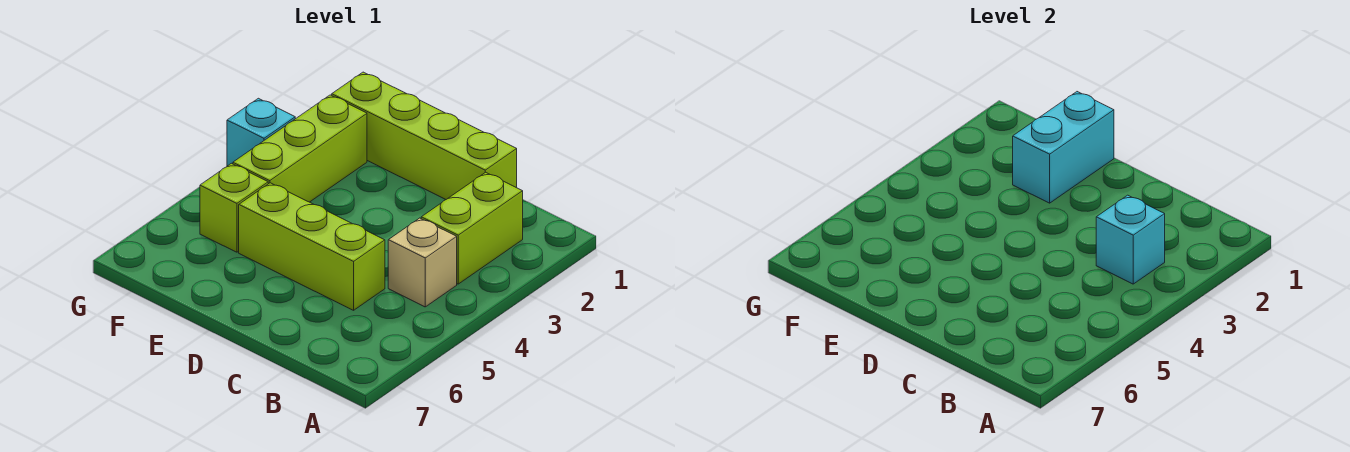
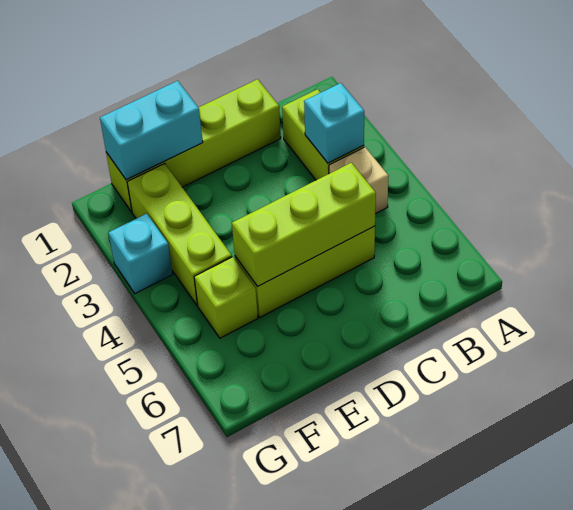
none -> lime 1x3 brick [232,163,376,287]
cyan 1x2 brick [1013,92,1114,203] -> cyan 1x2 brick turned to [100,81,203,180]

